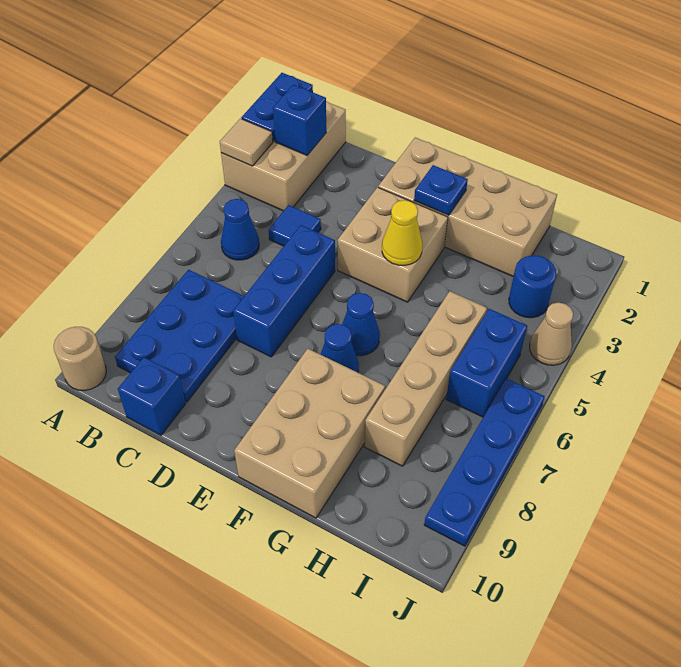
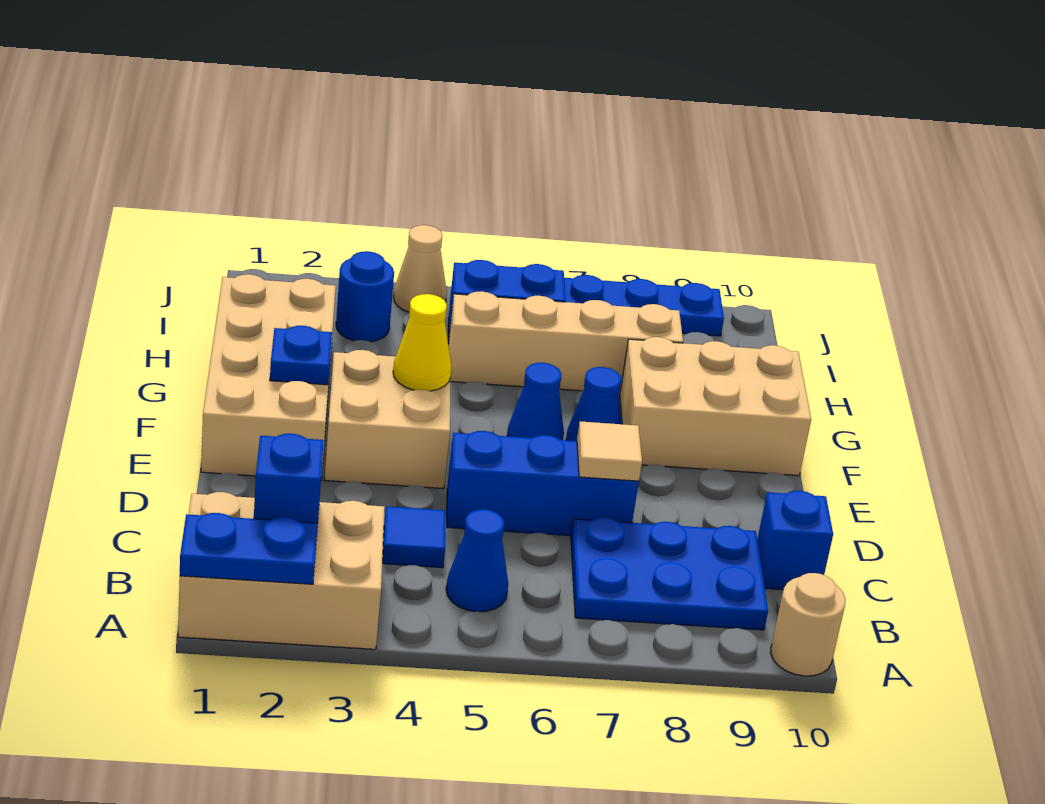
tan 1x1 tile [220,119,273,166] -> tan 1x1 tile moved to [577,421,642,481]

